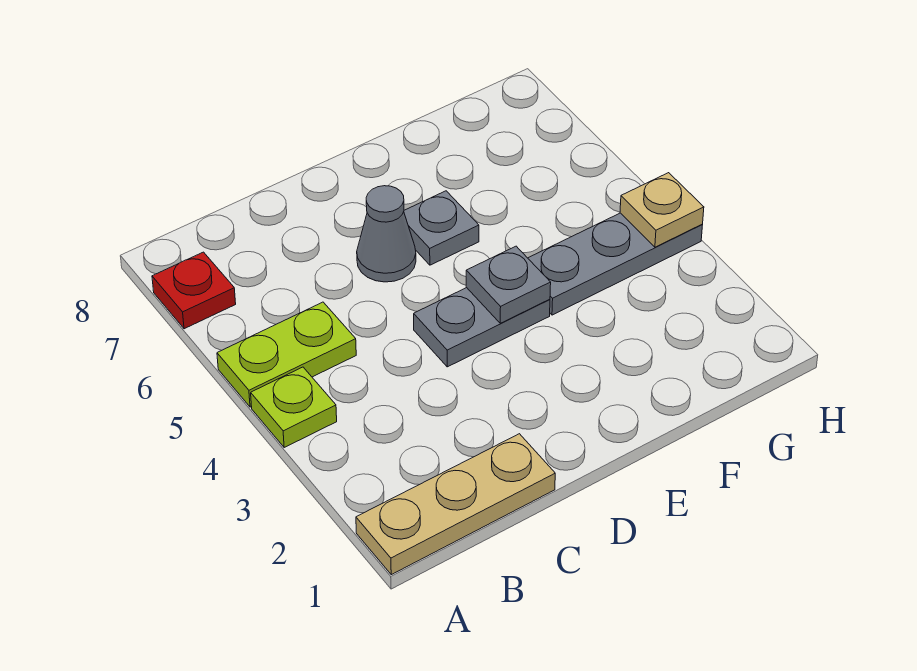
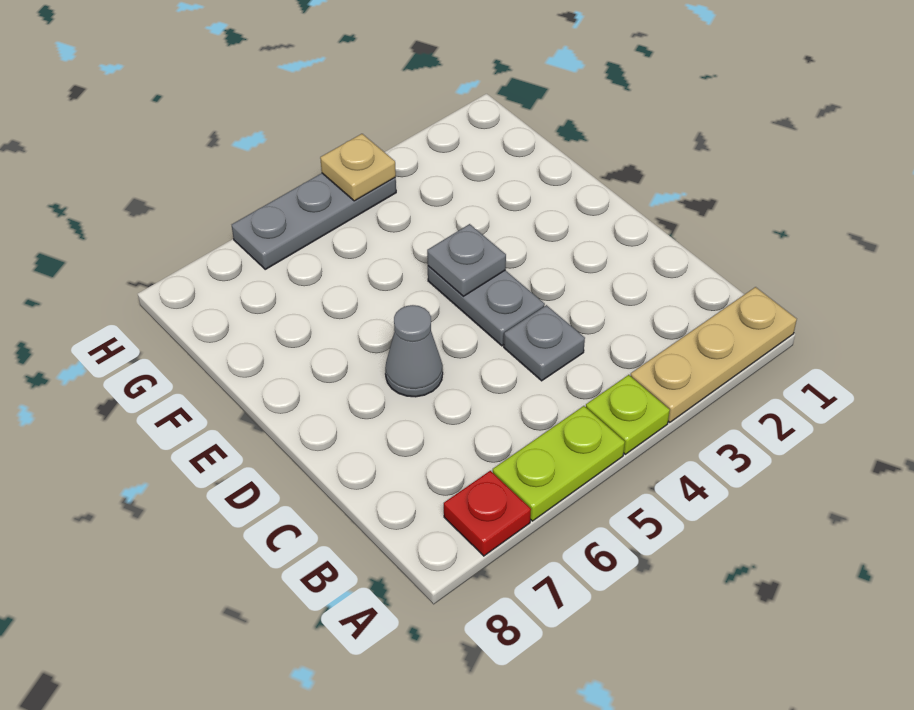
tan 1x3 plate [356,434,555,575] -> tan 1x3 plate turned to [631,287,797,422]
lime 1x2 plate [217,302,356,407] -> lime 1x2 plate turned to [493,406,625,521]
grey 1x1 plate [404,191,479,265] -> grey 1x1 plate moved to [504,305,585,381]
grey 1x3 plate [528,213,702,315] -> grey 1x3 plate turned to [232,173,396,269]

